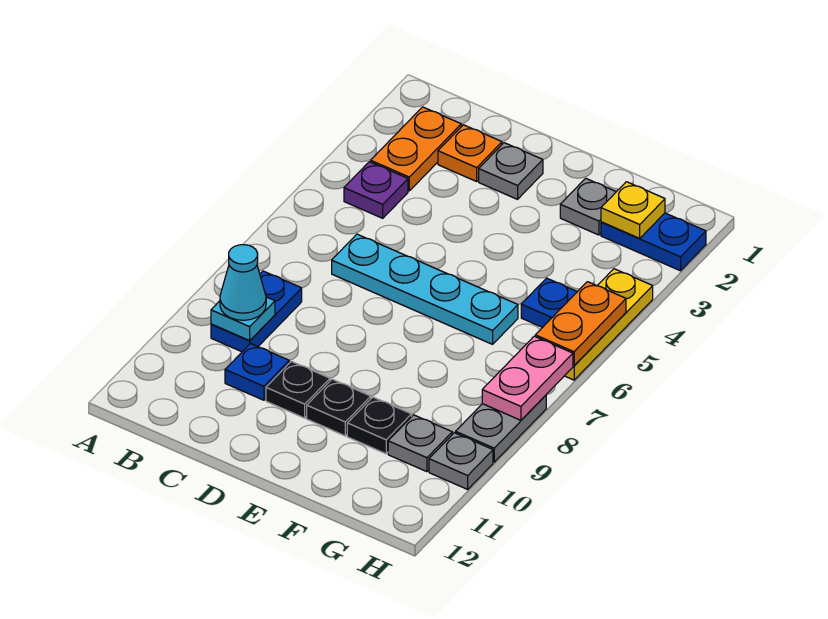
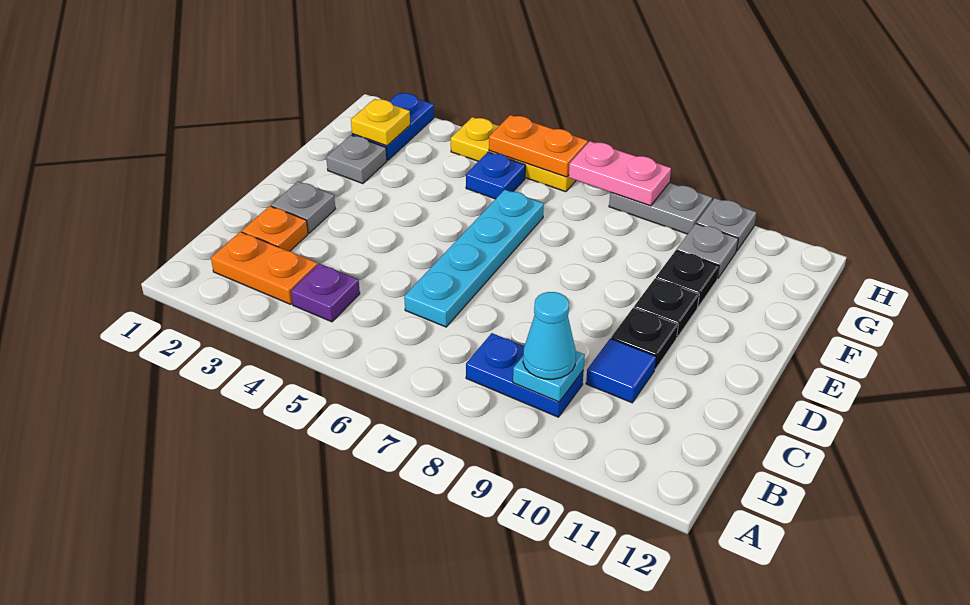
blue 1x1 plate [225,344,289,400] -> blue 1x1 tile [586,339,656,403]

